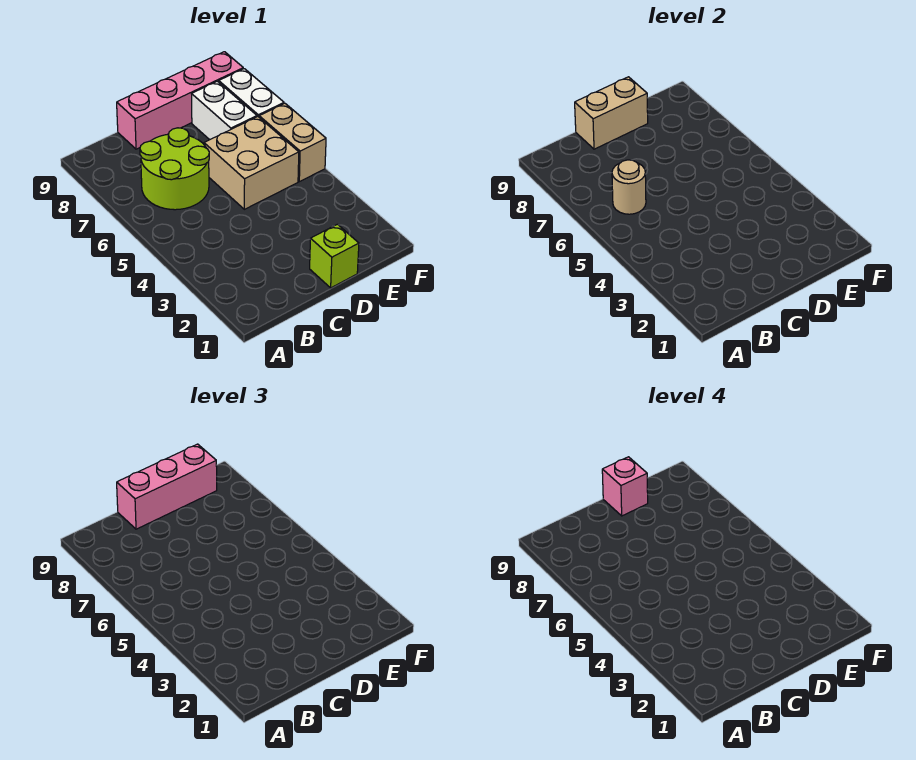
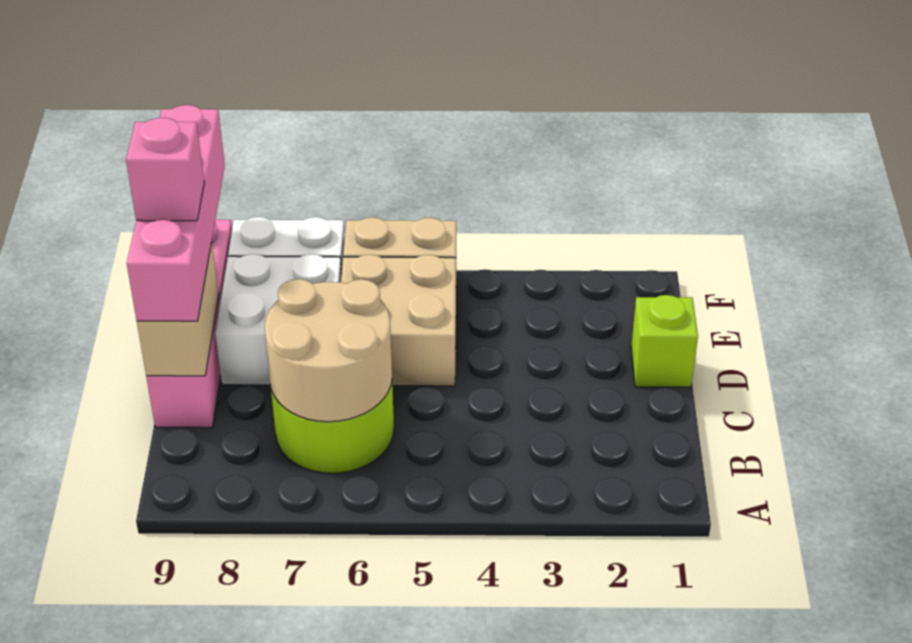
tan 1x1 round brick [612,160,646,214] -> tan 2x2 round brick [265,279,392,422]
pink 1x3 brick [117,444,217,529] -> pink 1x4 brick [127,105,225,321]
white 1x2 brick [192,81,257,140] -> white 2x2 brick [215,254,342,385]

